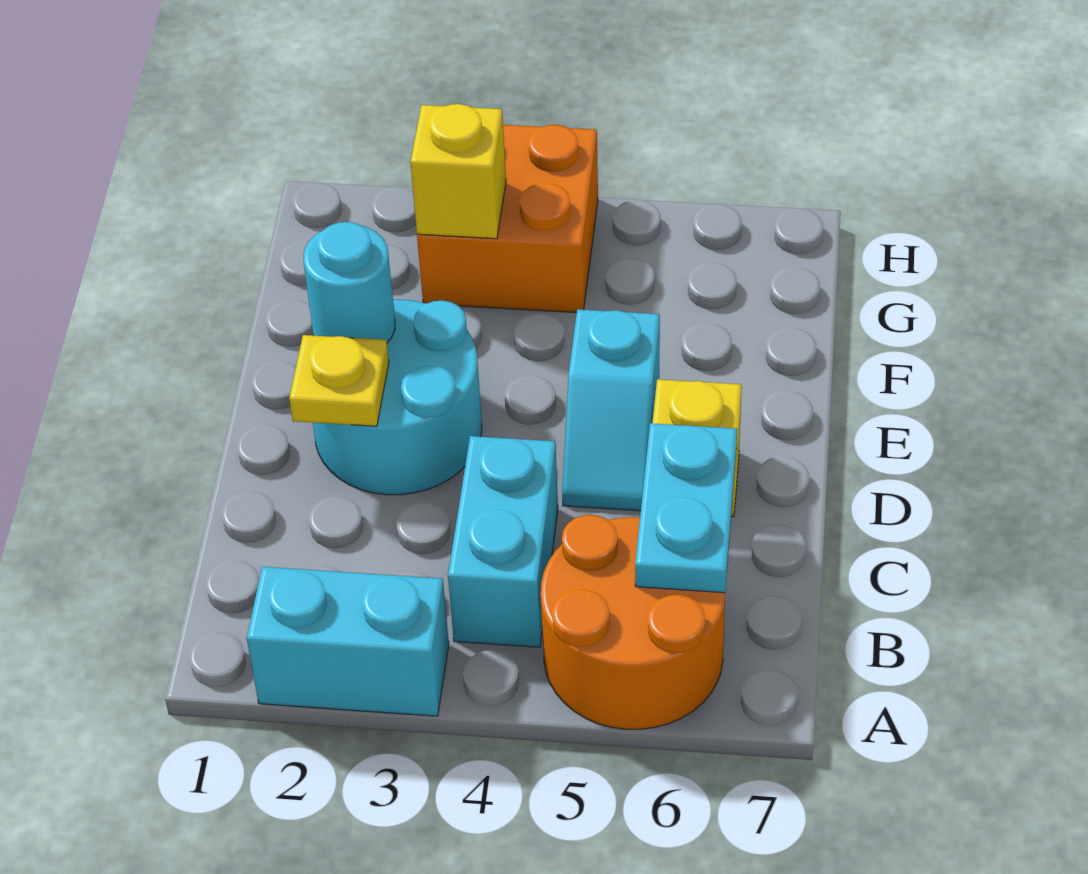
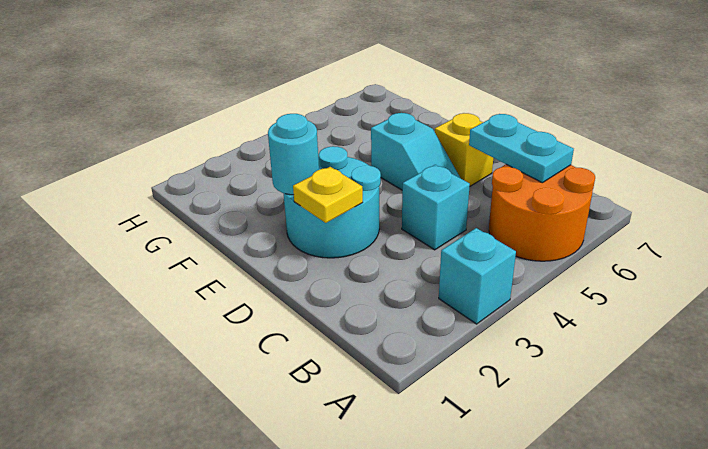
cyan 1x2 brick [247,567,449,716] -> cyan 1x1 brick [439,228,516,324]
cyan 1x2 brick [448,436,558,647] -> cyan 1x1 brick [402,165,470,250]
orange 2x2 brick [417,125,598,313] -> none
yellow 1x1 brick [411,104,506,239] -> none

